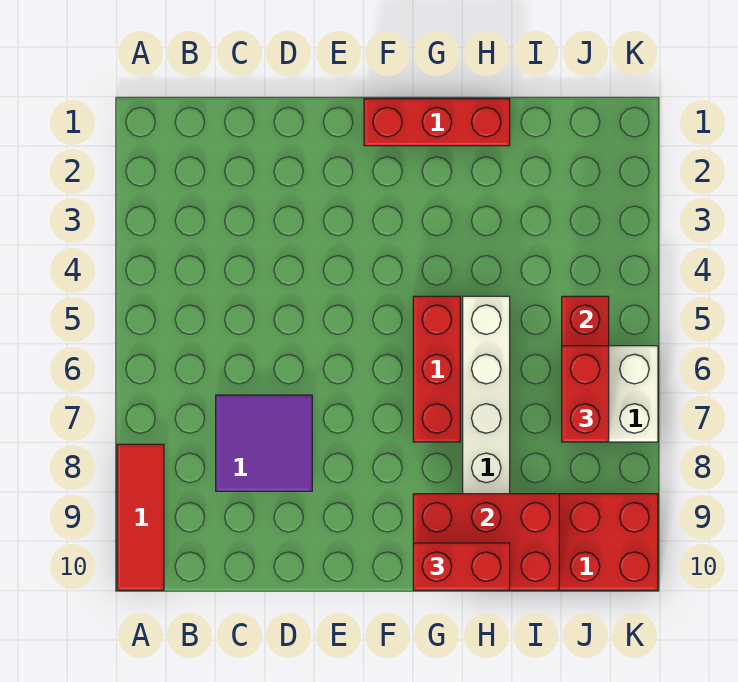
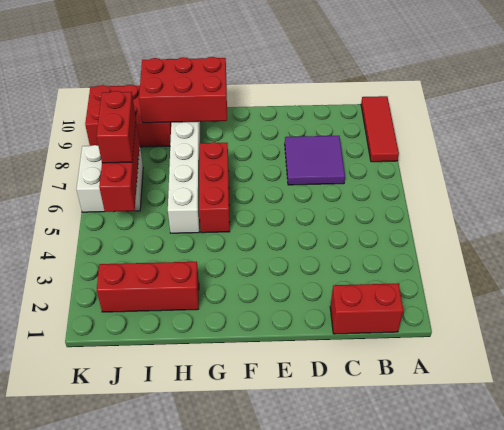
red 1x3 brick [364,99,510,146] -> red 1x3 brick moved to [97,262,199,312]
red 1x2 brick [413,543,510,590] -> red 1x2 brick moved to [330,283,404,334]

